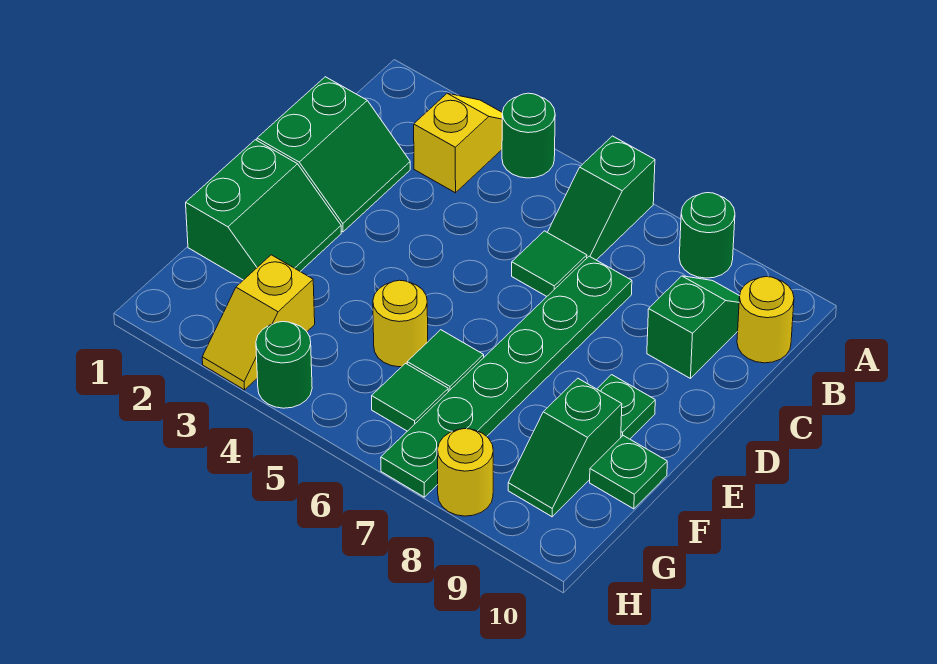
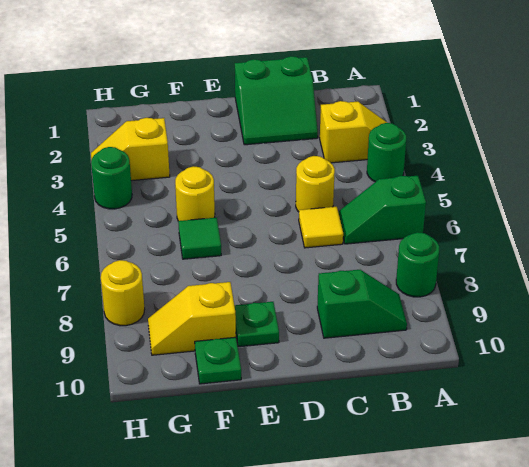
yellow 1x1 round brick [737,277,794,363] -> yellow 1x1 round brick moved to [296,156,335,212]
green 1x1 tile [512,231,587,296] -> yellow 1x1 tile [299,207,343,248]
green 1x6 plate [381,256,632,497] -> none
green 2x2 slope [186,140,341,280] -> none
green 1x2 slope [508,378,622,517] -> yellow 1x2 slope [148,282,236,355]
green 1x1 tile [372,363,448,431] -> none

